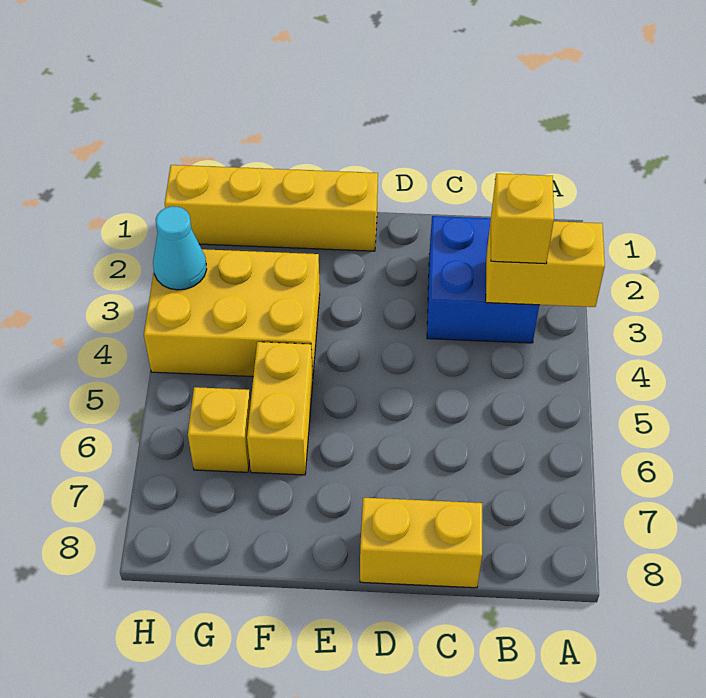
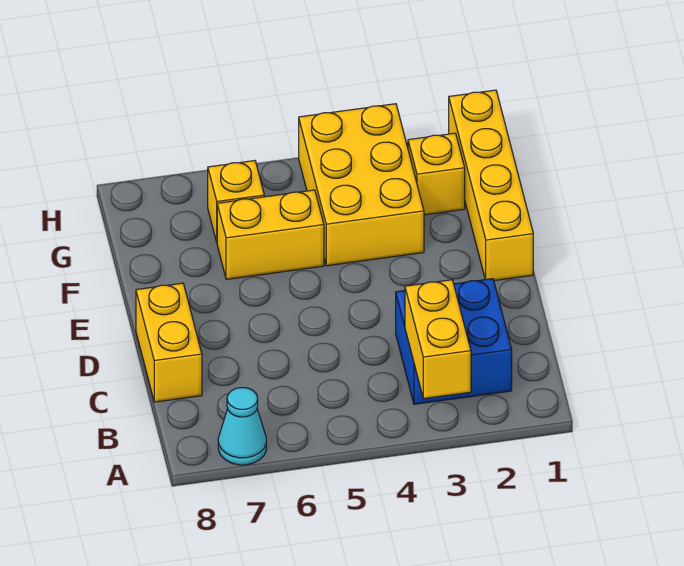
yellow 1x1 brick [491,174,554,264] -> yellow 1x1 brick moved to [408,133,465,215]
cyan 1x1 cone [153,206,207,290] -> cyan 1x1 cone moved to [218,388,266,465]

